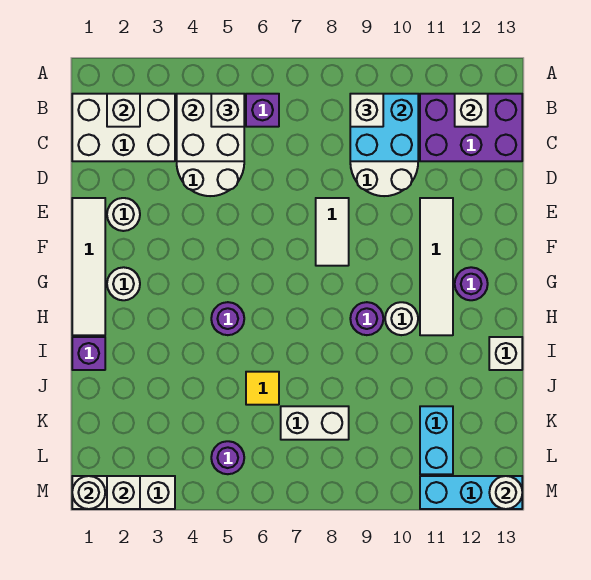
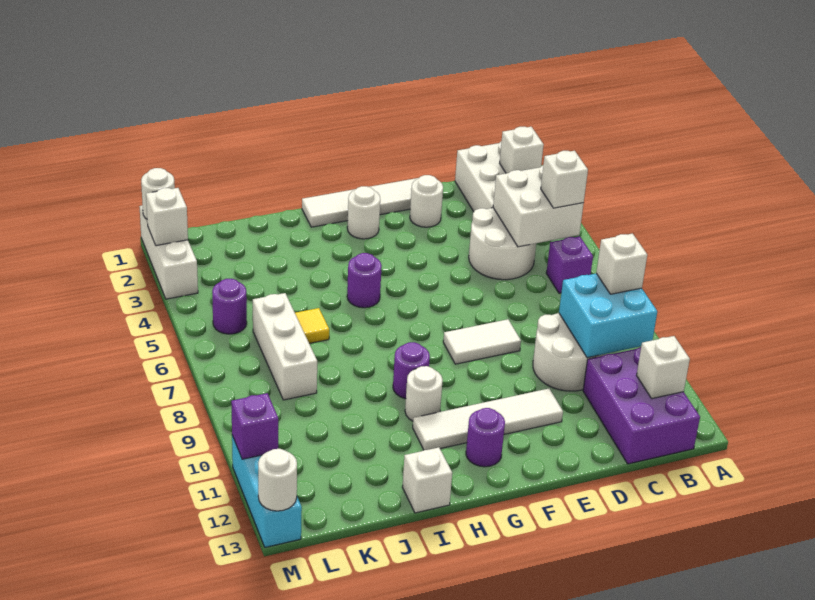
purple 1x1 brick [72,337,105,370] -> purple 1x1 brick moved to [231,393,278,459]
white 1x2 brick [281,406,349,440] -> white 1x3 brick [253,293,317,400]
cyan 1x2 brick [420,406,453,474] -> none

